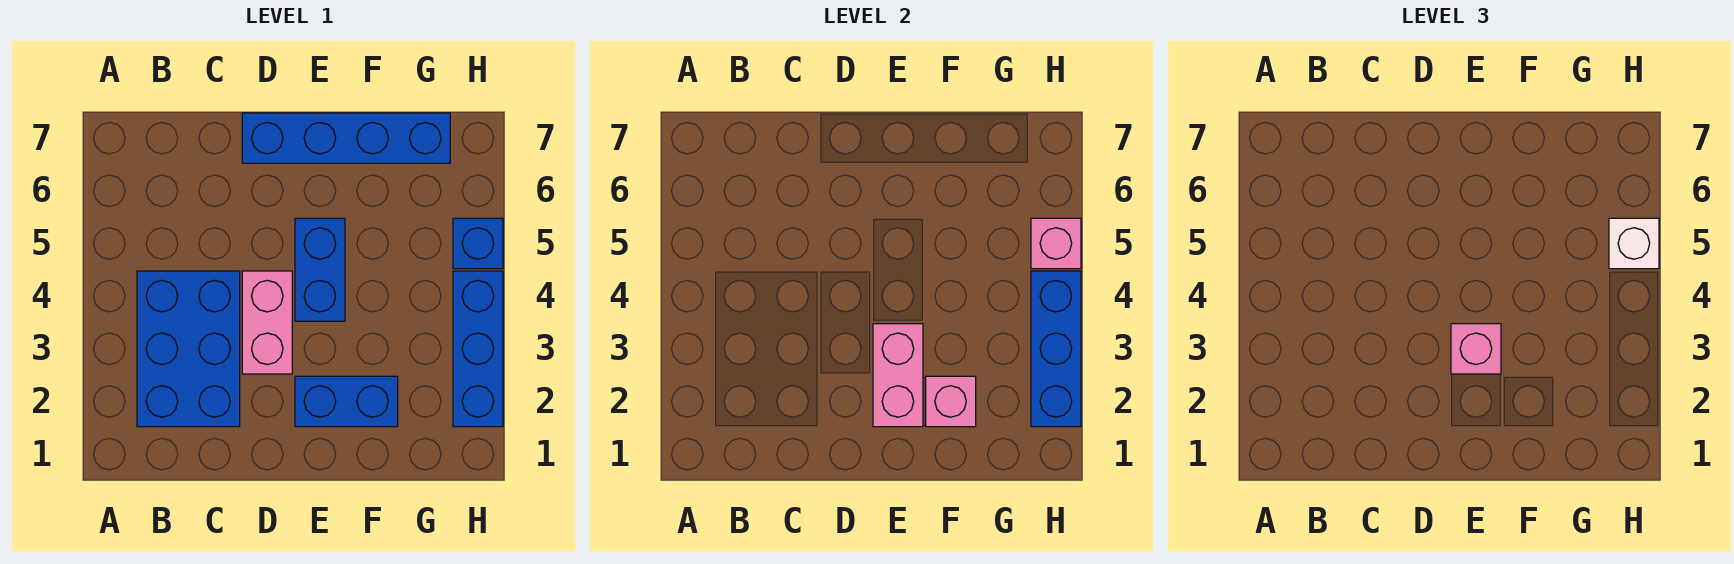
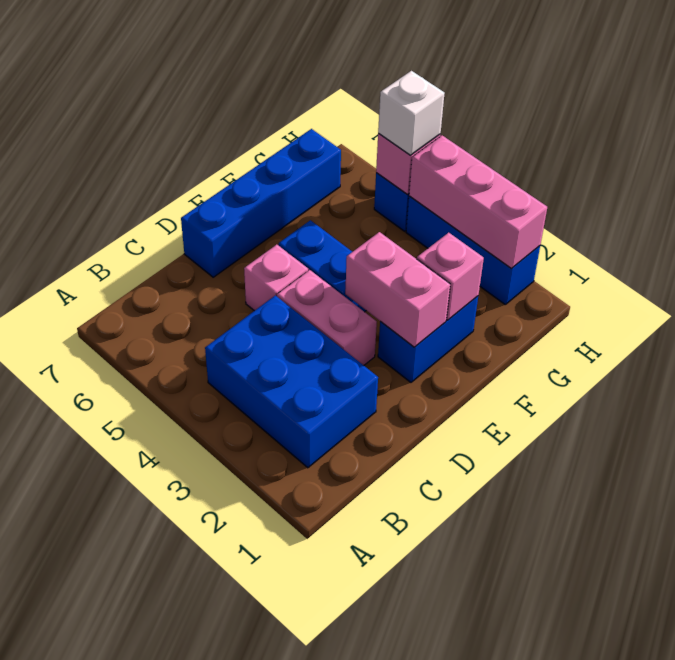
pink 1x1 brick [1451,324,1501,374] -> pink 1x1 brick moved to [244,245,308,311]
blue 1x3 brick [1031,271,1081,427] -> pink 1x3 brick [409,135,547,269]

